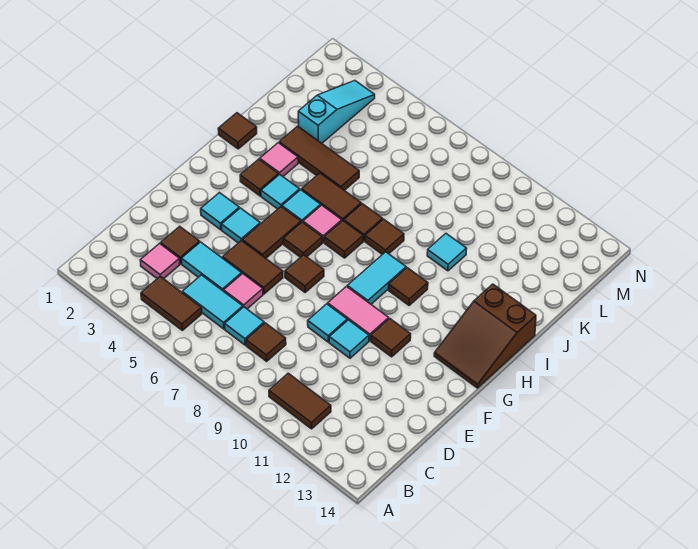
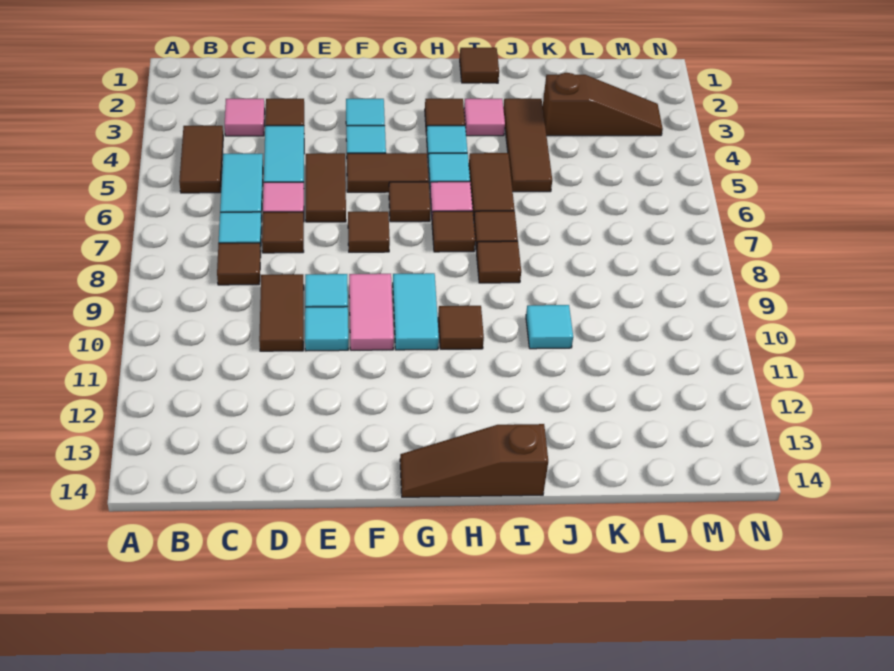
brown 1x2 tile [269,373,331,429] -> brown 1x2 tile moved to [259,274,304,351]
brown 1x1 tile [371,319,411,357] -> brown 1x1 tile moved to [262,212,304,253]
cyan 1x2 tile [347,252,406,304] -> cyan 1x2 tile turned to [393,273,439,350]
brown 2x3 slope [434,284,536,388] -> brown 1x3 slope [400,424,548,497]
cyan 1x3 slope [298,81,375,143] -> brown 1x3 slope [543,73,663,136]

